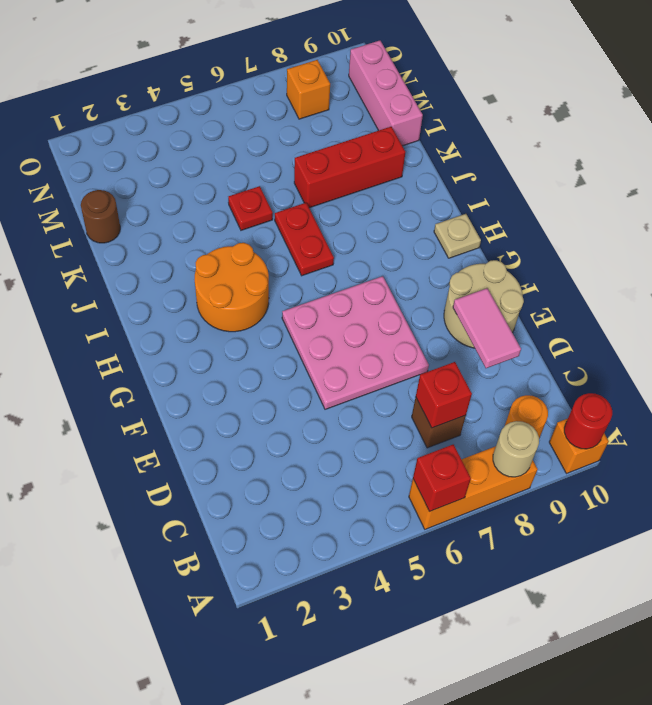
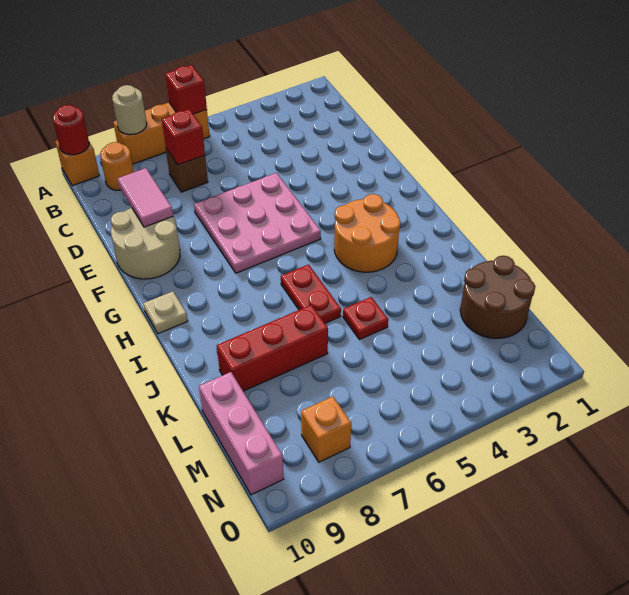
brown 1x1 round brick [81,190,120,243] -> brown 2x2 round brick [460,256,535,338]

